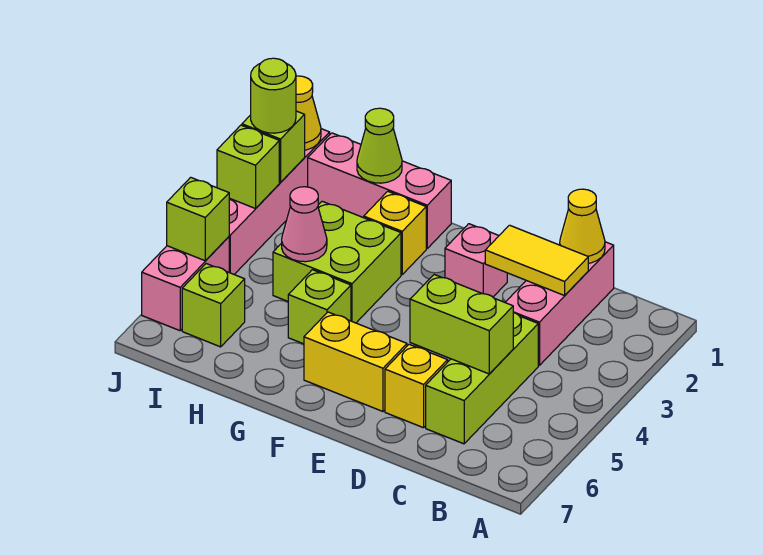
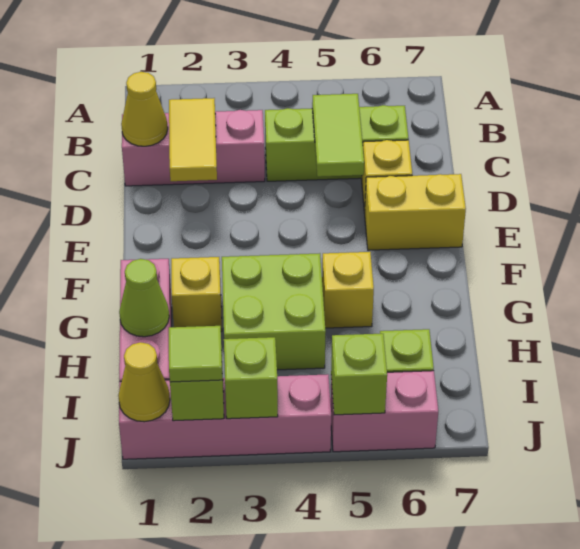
lime 1x2 brick [410,275,513,374] -> lime 1x2 tile [312,94,364,177]
pink 1x1 brick [445,224,507,297] -> none
yellow 1x2 brick [304,312,407,411] -> yellow 1x2 brick turned to [364,174,466,250]
lime 1x1 brick [288,270,351,344] -> yellow 1x1 brick [322,252,374,328]
pink 1x1 cone [282,187,327,262] -> none
lime 1x1 round brick [251,58,296,133] -> lime 1x1 tile [169,326,222,382]

